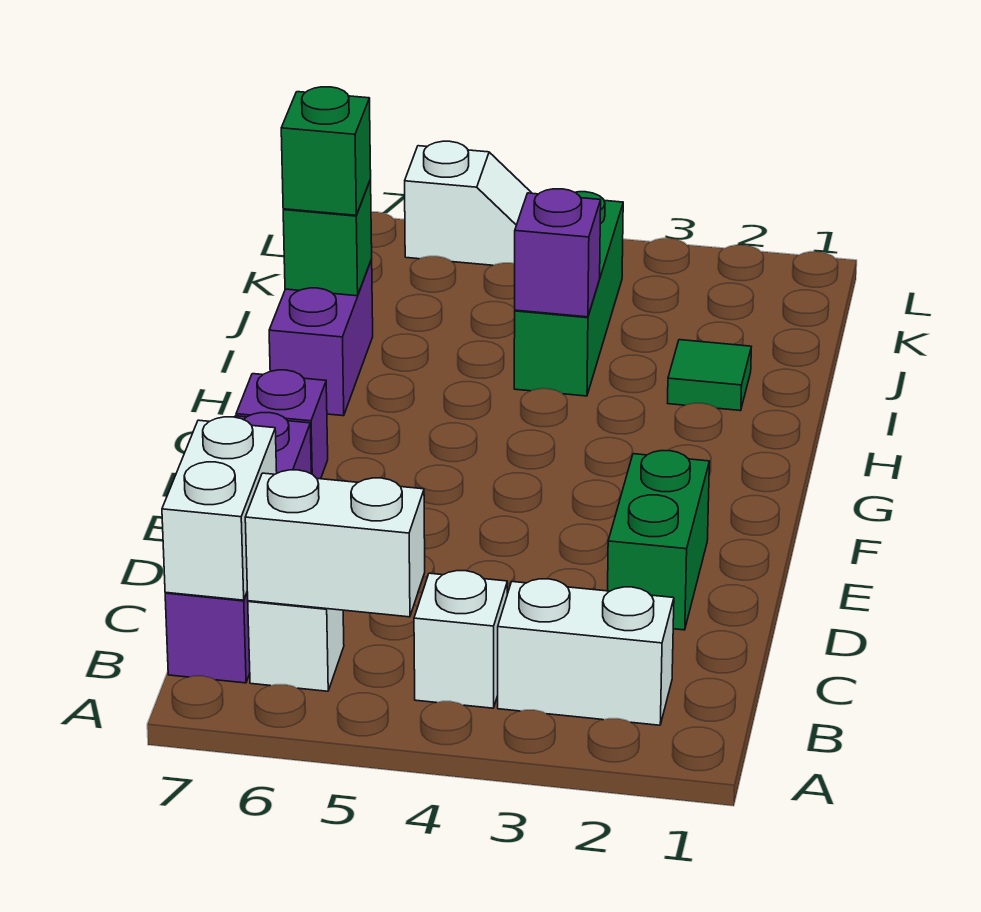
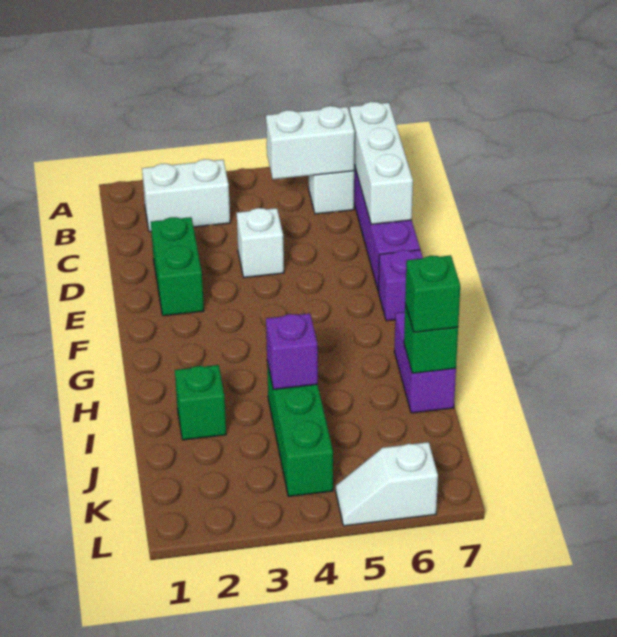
white 1x1 brick [414,571,507,708] -> white 1x1 brick moved to [237,208,284,277]
white 1x2 brick [162,417,277,600] -> white 1x3 brick [350,102,413,224]
green 1x1 tile [668,340,751,411] -> green 1x1 brick [175,365,226,440]

